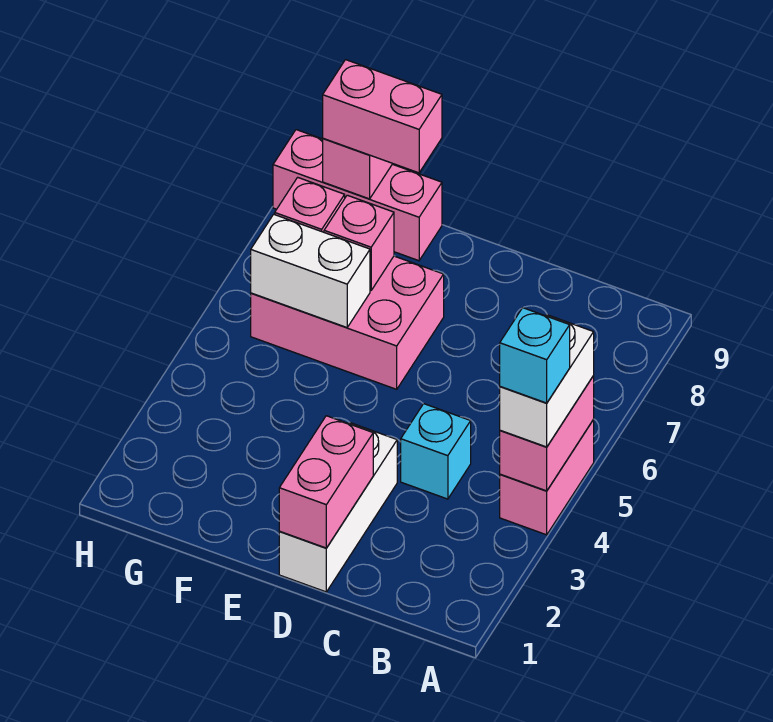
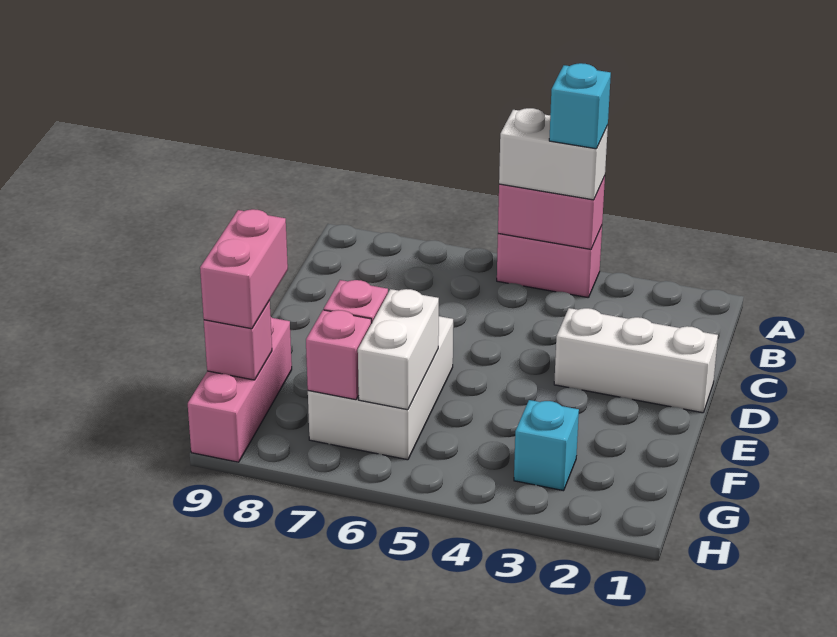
cyan 1x1 brick [401,404,471,499] -> cyan 1x1 brick moved to [514,400,579,491]
pink 1x2 brick [279,416,373,548] -> none
pink 2x3 brick [251,256,444,389] -> white 2x3 brick [308,316,453,460]

